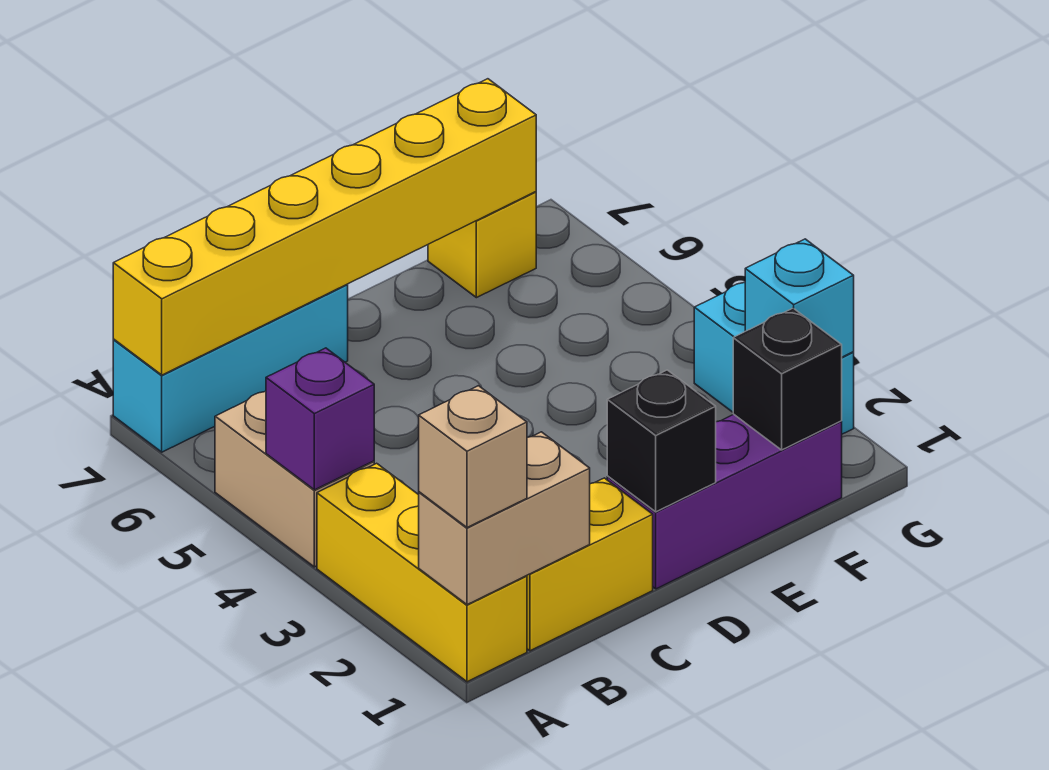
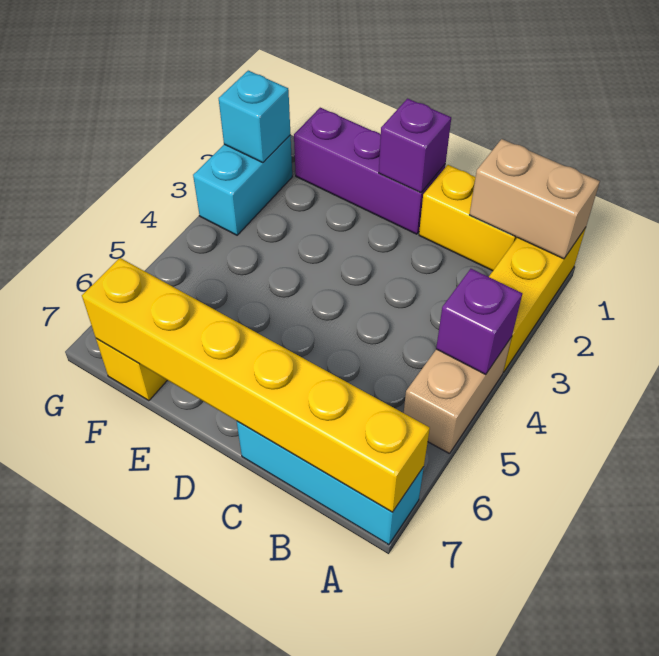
tan 1x1 brick [419,386,527,528] -> none
black 1x1 brick [607,370,716,512] -> purple 1x1 brick [379,99,451,193]
black 1x1 brick [733,308,842,450] -> none

